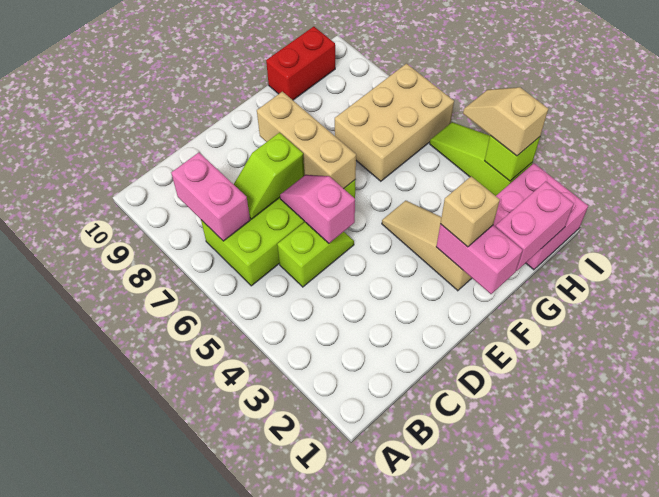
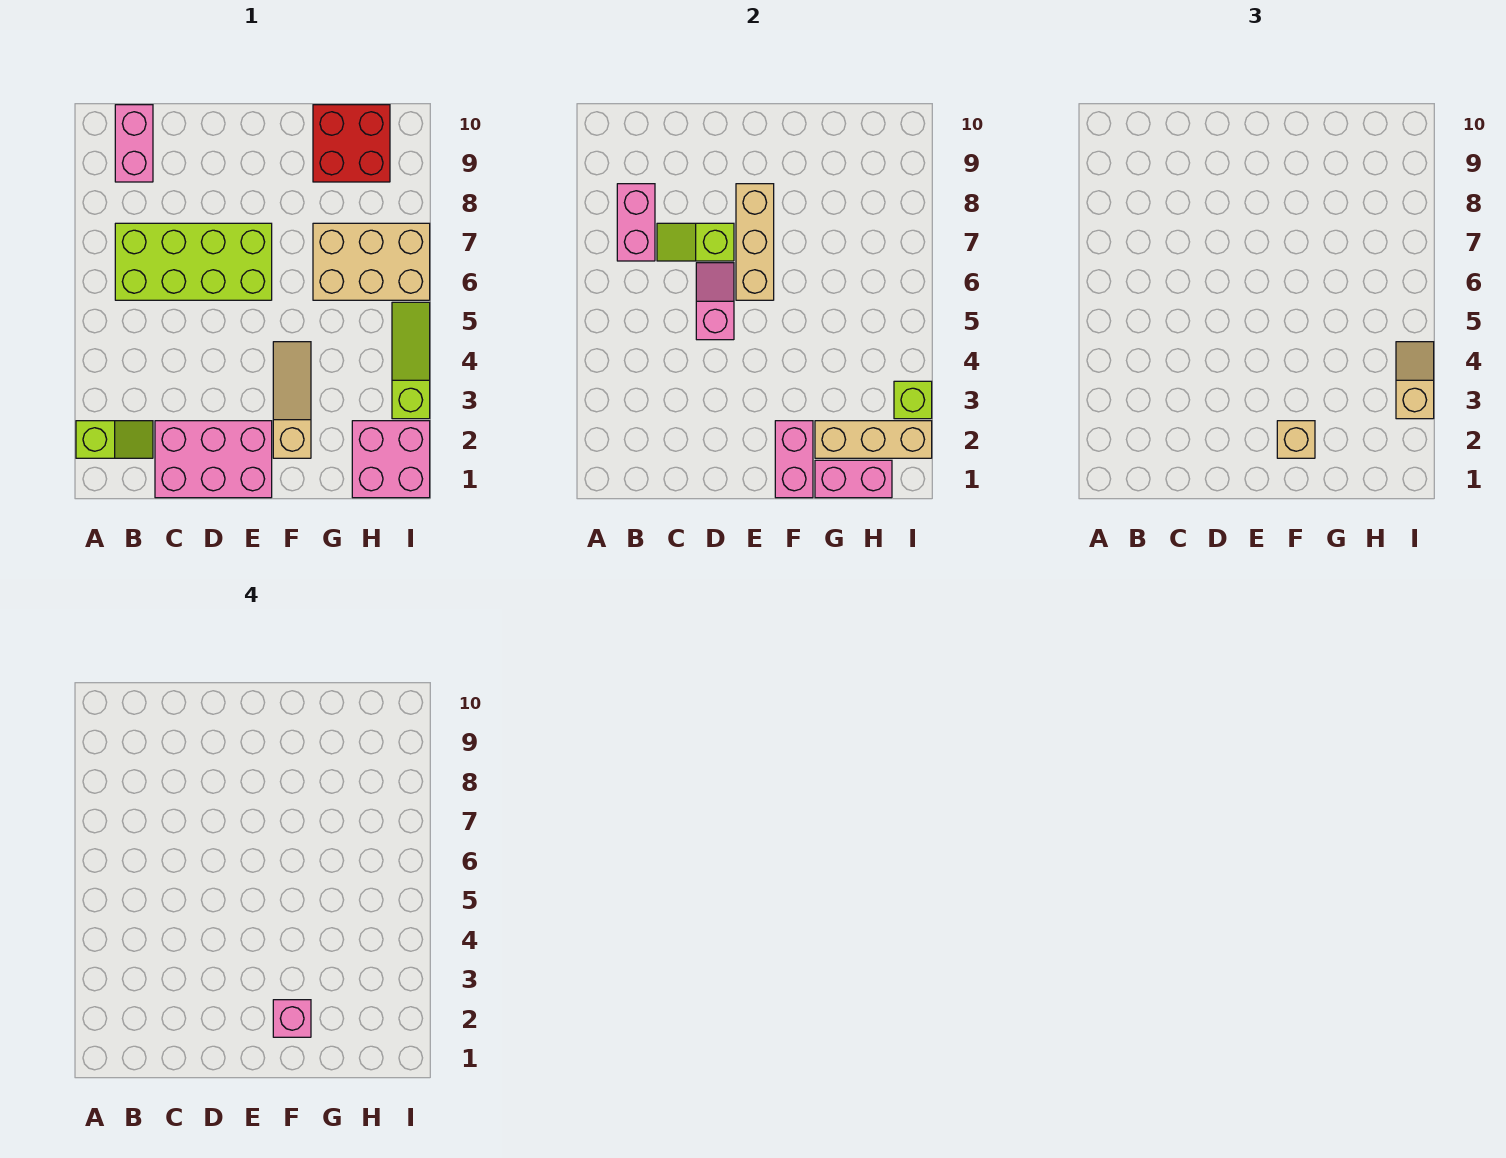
none -> pink 1x2 brick [115,105,153,182]
none -> pink 2x3 brick [155,421,272,498]
lime 1x2 slope [277,222,354,287] -> lime 1x2 slope moved to [76,421,153,458]
none -> pink 1x1 brick [273,1000,311,1037]
none -> tan 1x3 brick [815,421,932,458]
red 1x2 brick [266,27,335,100] -> red 2x2 brick [313,105,390,182]

